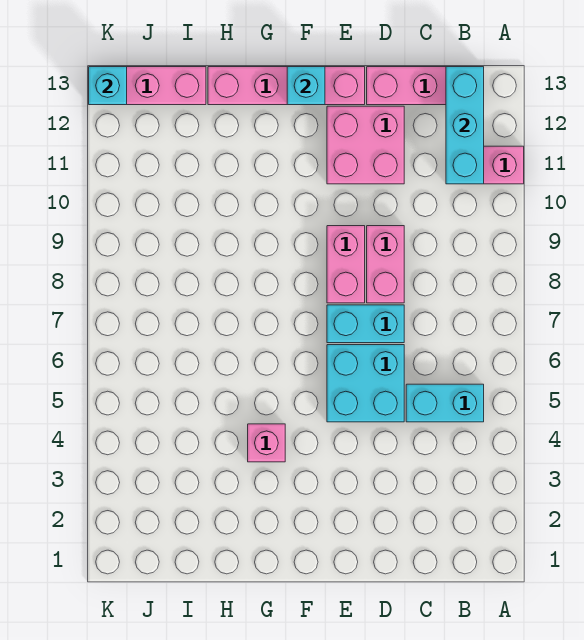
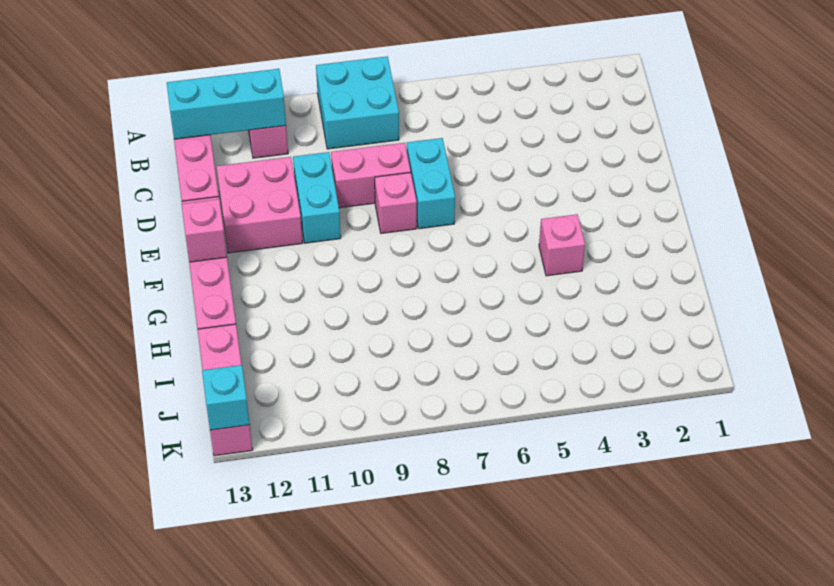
cyan 1x2 brick [406,384,484,422] -> cyan 1x2 brick moved to [293,152,341,243]
cyan 2x2 brick [327,345,404,422] -> cyan 2x2 brick moved to [316,56,399,149]
pink 1x2 brick [327,226,365,303] -> pink 1x1 brick [375,173,417,233]
cyan 1x1 brick [287,67,325,105] -> pink 1x1 brick [182,199,227,262]

